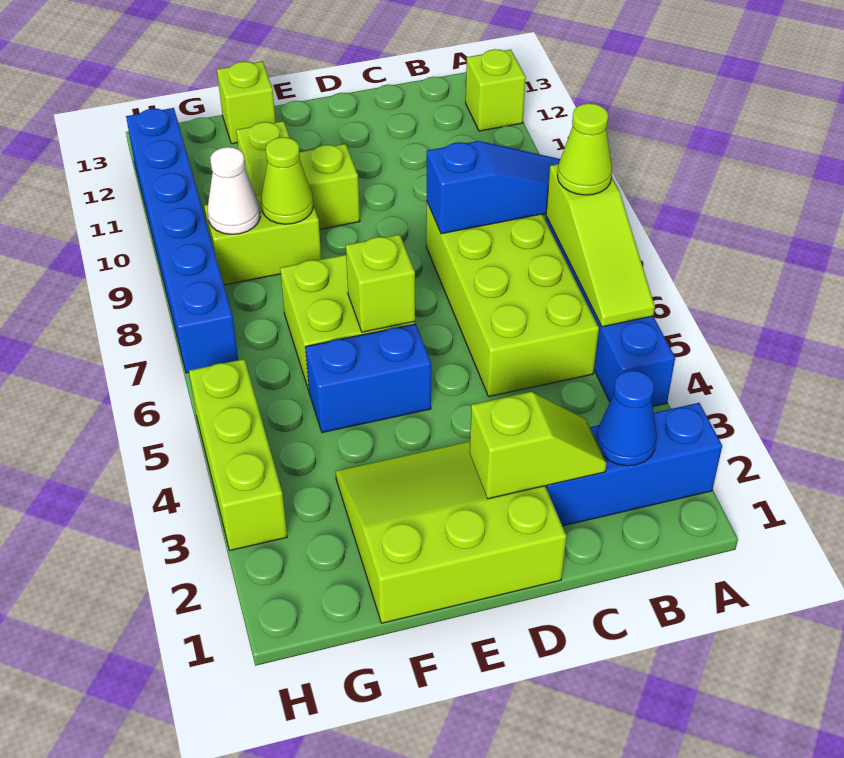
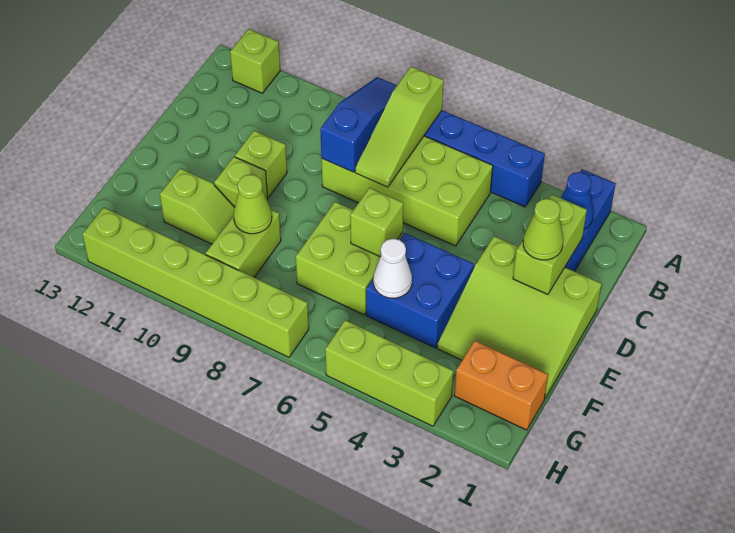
lime 1x3 slope [546,164,655,327] -> lime 1x3 slope turned to [355,66,444,187]
lime 1x1 cone [557,103,612,195] -> lime 1x1 cone moved to [523,199,563,260]
lime 1x2 slope [470,392,607,499] -> lime 1x2 brick [513,195,587,294]
lime 3x3 slope [336,441,567,623] -> lime 3x3 slope turned to [437,236,602,398]
blue 1x2 brick [305,324,431,433] -> blue 2x2 brick [366,233,474,348]
lime 1x1 brick [217,61,276,144] -> lime 1x1 brick moved to [235,131,287,198]
none -> orange 1x2 brick [454,341,548,430]
white 1x1 cone [208,147,260,234] -> white 1x1 cone moved to [373,239,412,298]
blue 1x6 brick [126,108,238,373] -> lime 1x6 brick [82,208,309,357]

